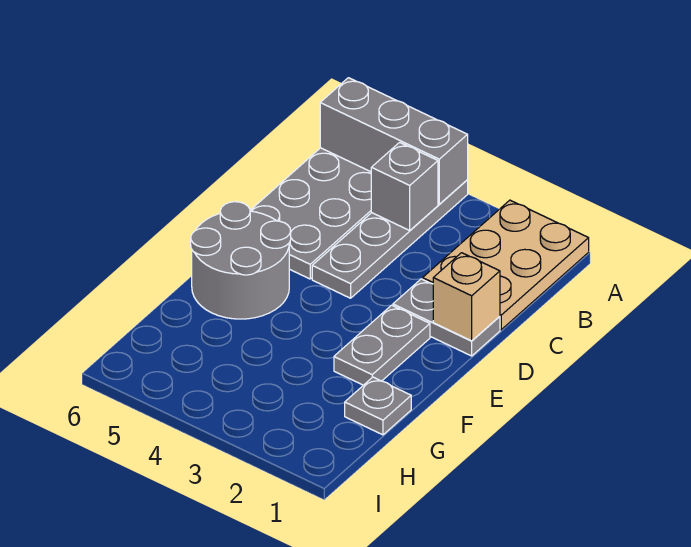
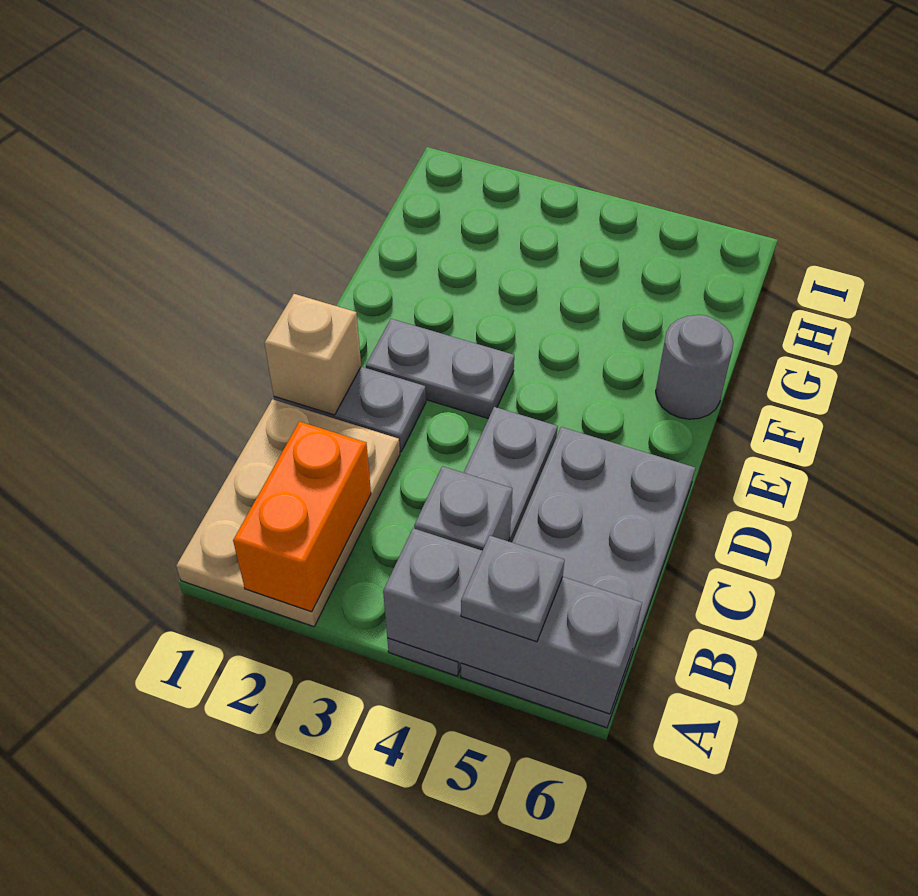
none -> orange 1x2 brick [233,422,371,612]
grey 1x2 plate [334,305,430,385] -> grey 1x2 plate turned to [366,319,514,419]
grey 2x2 round brick [191,202,291,319] -> grey 1x1 round brick [656,315,733,419]
grey 1x1 plate [345,377,411,435] -> grey 1x1 plate moved to [461,535,565,642]

